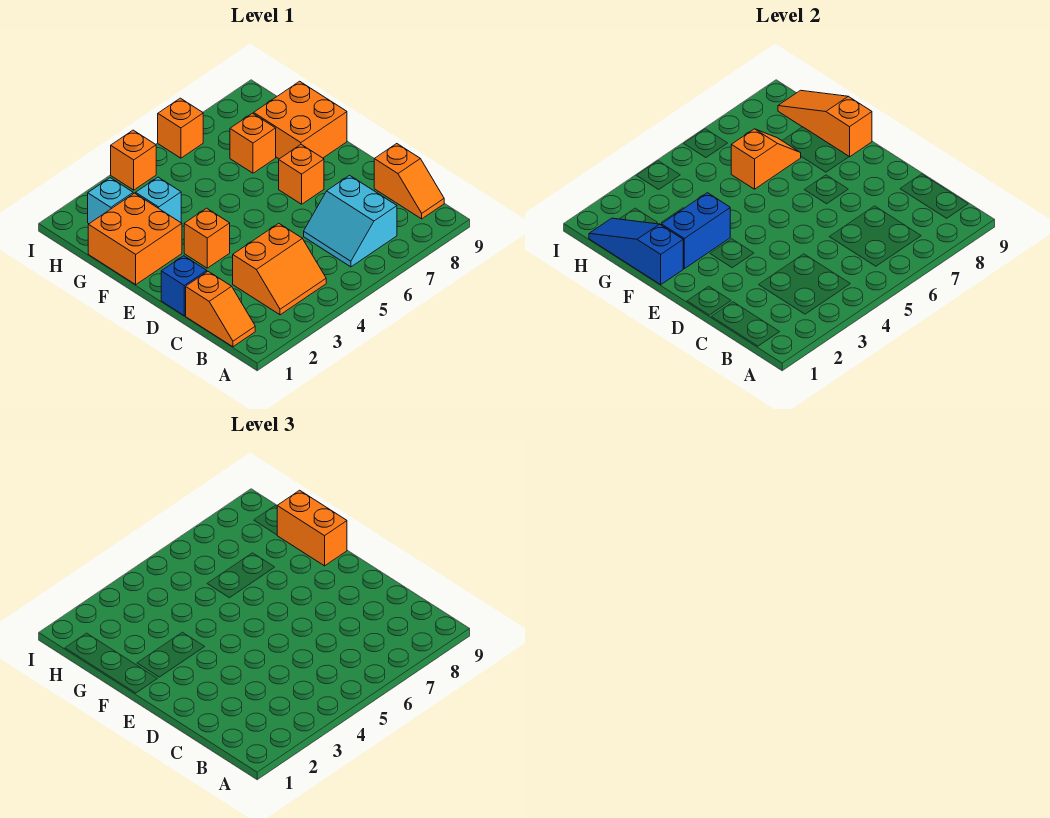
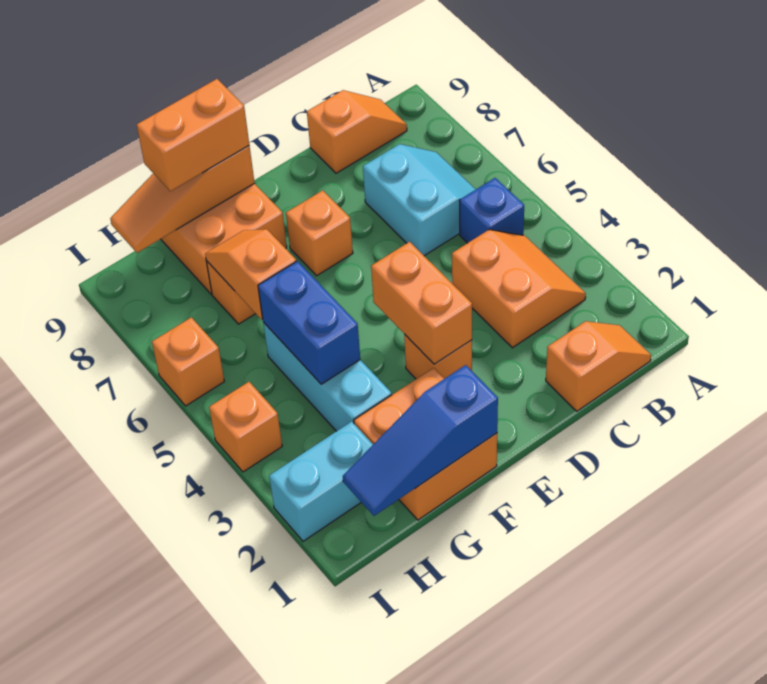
cyan 2x2 slope [304,175,397,267] -> cyan 2x2 slope turned to [363,144,476,256]
blue 1x1 brick [161,256,207,316] -> blue 1x1 brick moved to [459,178,524,243]
none -> orange 1x2 brick [371,242,472,364]
blue 1x2 brick [661,193,730,269] -> blue 1x2 brick moved to [258,261,360,384]
cyan 1x1 brick [136,177,181,223] -> cyan 1x3 brick [263,322,392,431]
cyan 1x1 brick [88,178,133,224] -> cyan 1x2 brick [269,421,373,541]

